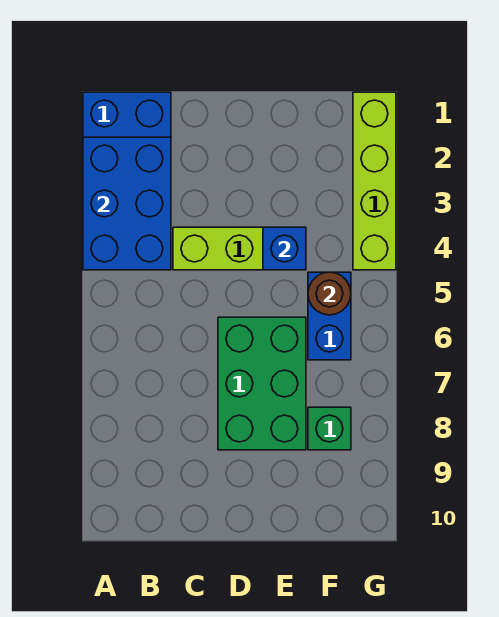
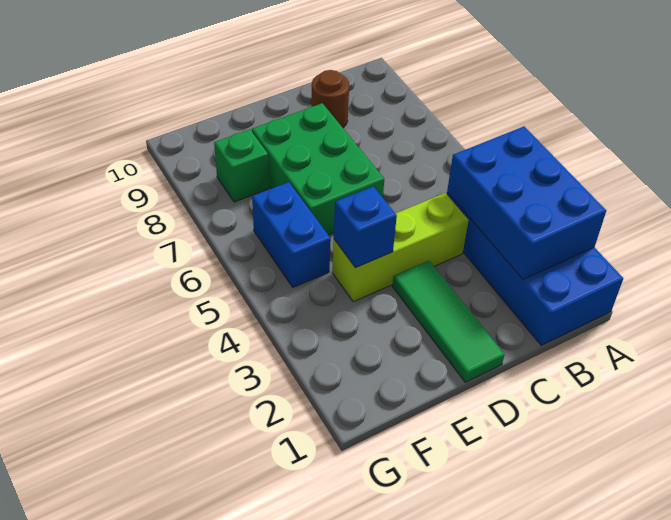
none -> green 1x3 tile [392,261,504,382]
brown 1x1 round brick [308,272,351,315] -> brown 1x1 round brick moved to [311,70,349,128]
lime 1x4 brick [353,92,396,270] -> none

